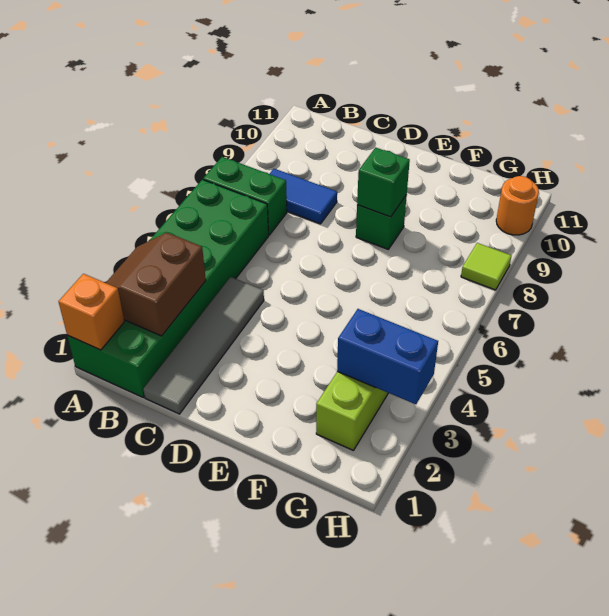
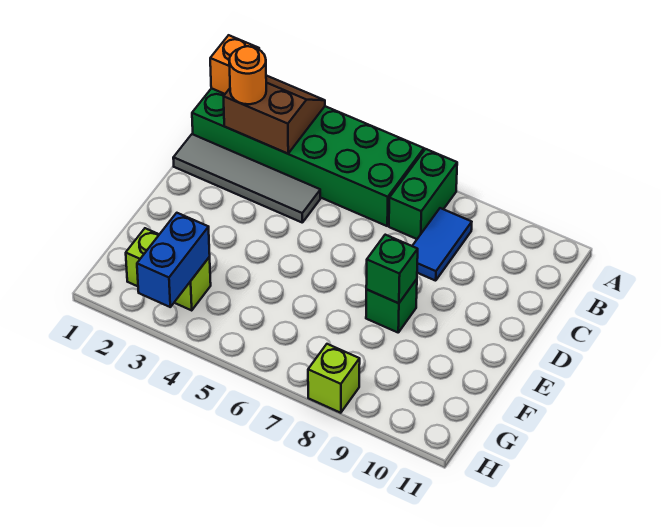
lime 1x1 tile [461,243,511,290] -> lime 1x1 brick [308,344,360,413]
orange 1x1 round brick [496,176,539,235] -> orange 1x1 round brick moved to [229,46,266,104]

